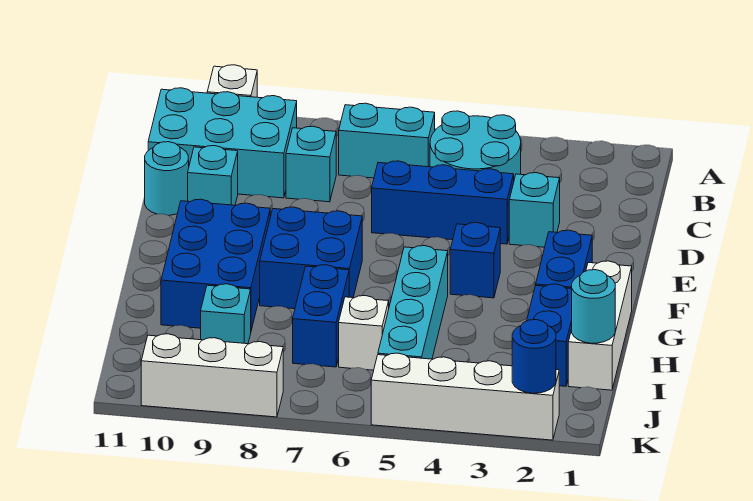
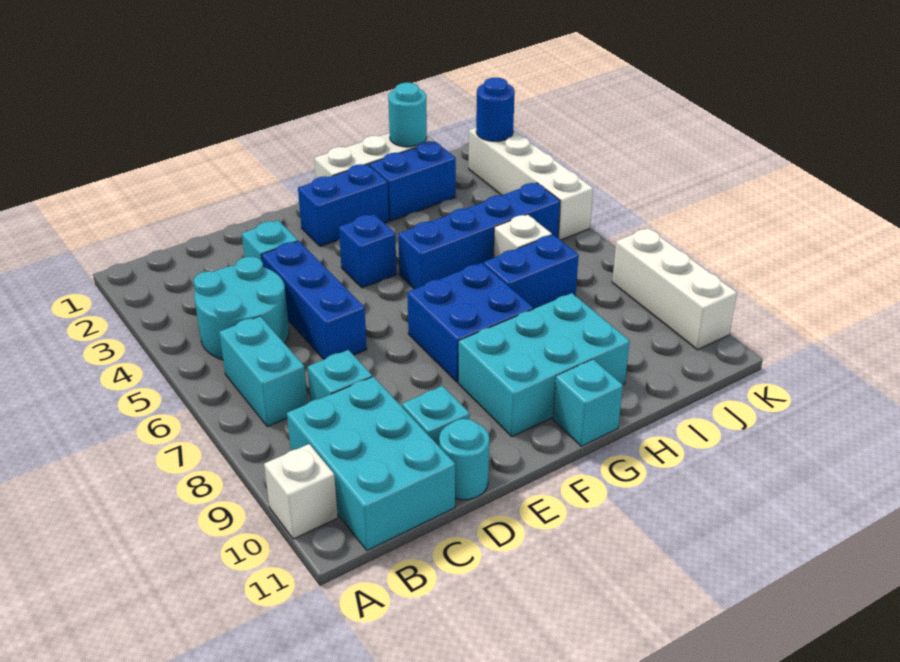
blue 2x3 brick [161,199,270,330] -> cyan 2x3 brick [458,293,630,437]
cyan 1x4 brick [378,246,448,359] -> blue 1x4 brick [398,183,560,289]
cyan 1x1 brick [201,284,251,344] -> cyan 1x1 brick moved to [553,359,623,446]

